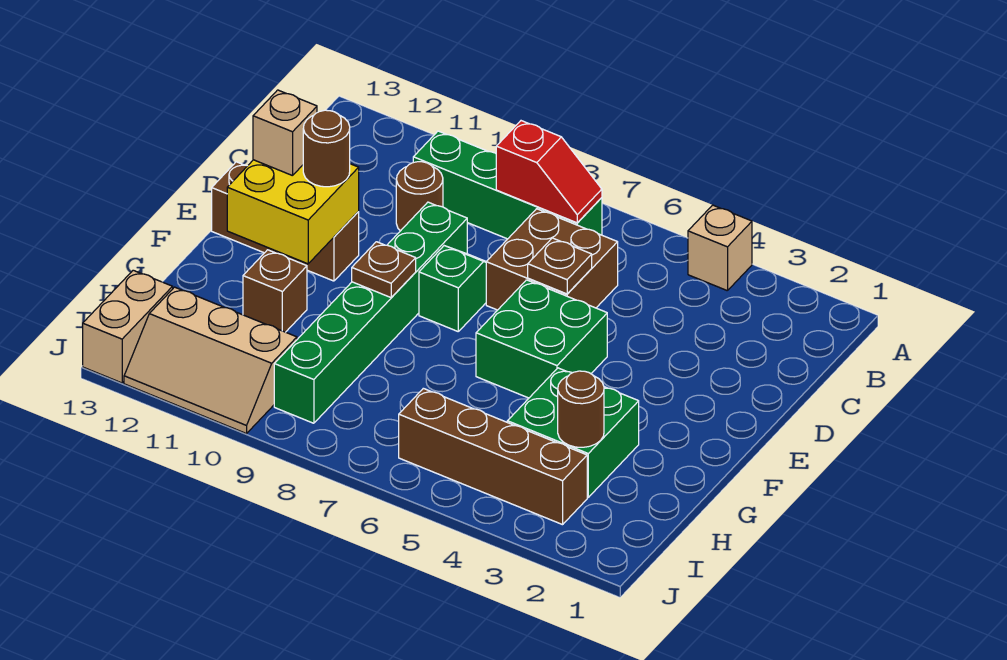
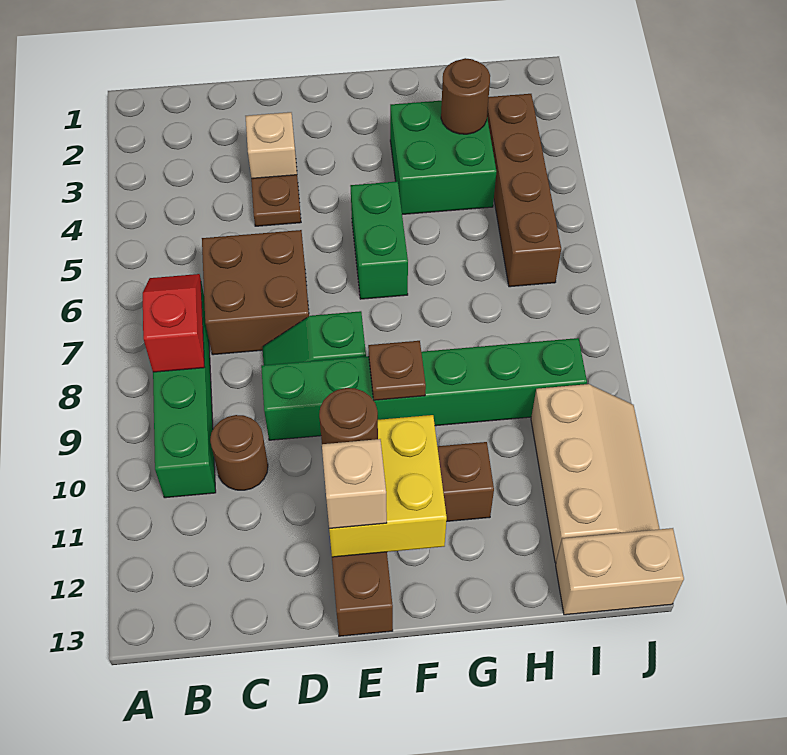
tan 1x1 brick [688,205,752,291] -> tan 1x1 brick moved to [246,112,297,178]
brown 1x1 plate [528,238,592,294] -> brown 1x1 plate moved to [251,175,301,226]
green 2x2 brick [476,280,607,398] -> green 1x2 brick [350,181,408,299]

